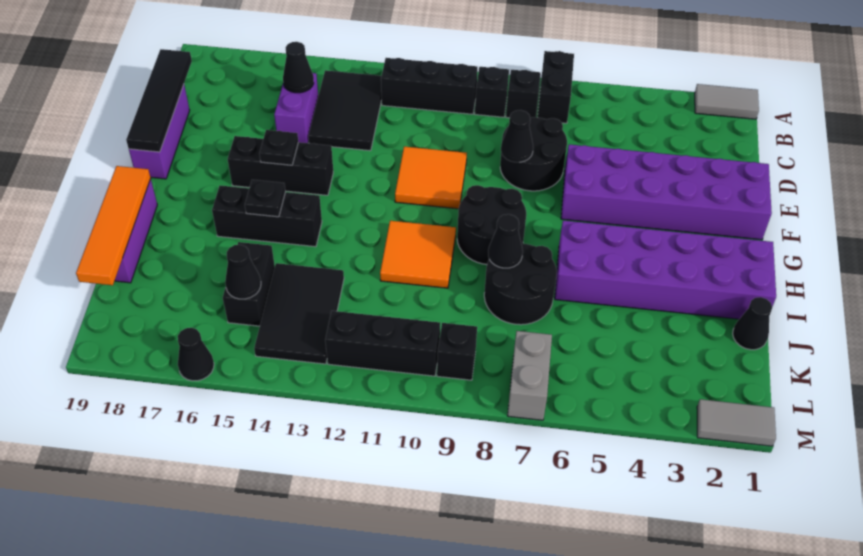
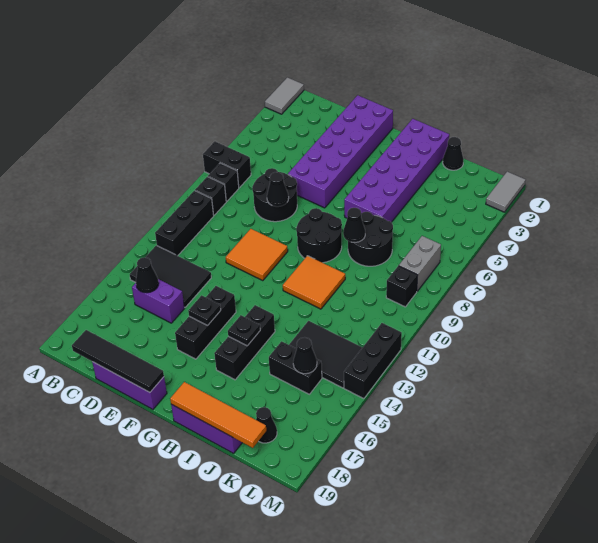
grey 1x2 brick [508,331,552,420] -> grey 1x2 brick turned to [399,236,441,291]
black 1x3 brick [325,311,440,376] -> black 1x3 brick moved to [344,323,402,399]
black 1x1 cone [178,328,214,381] -> black 1x1 cone moved to [256,407,277,443]

